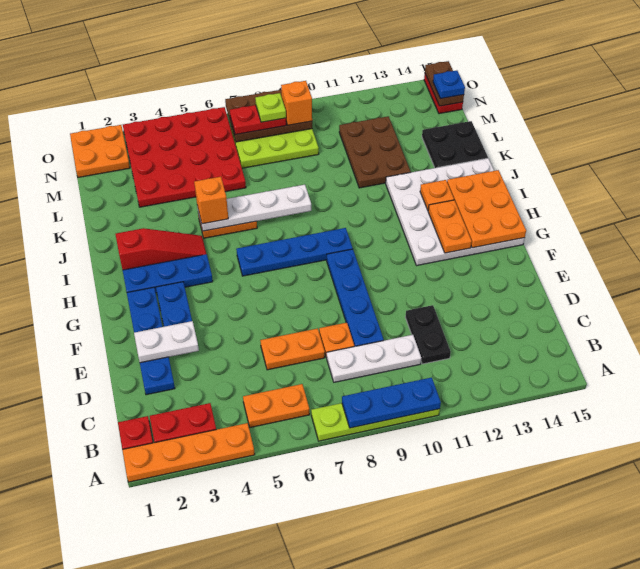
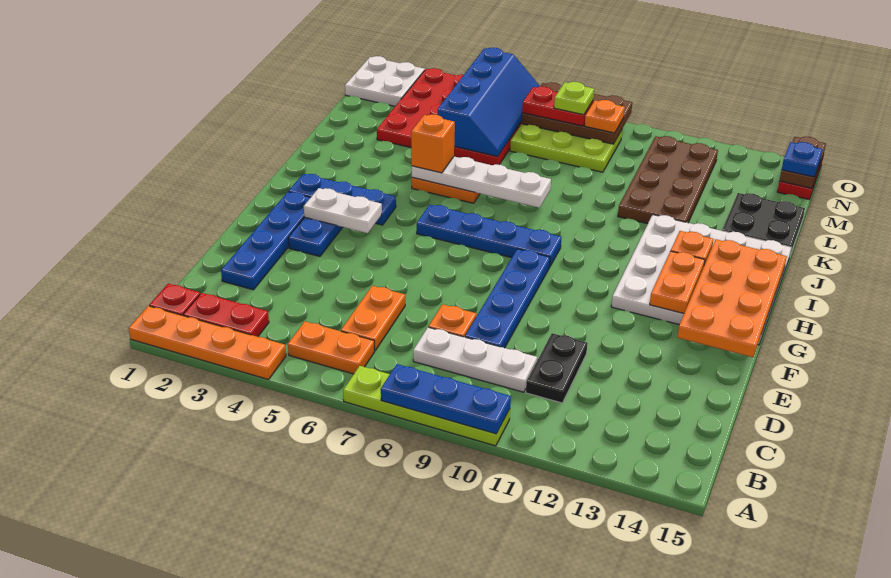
orange 1x2 plate [260,328,325,370] -> orange 1x2 plate turned to [341,286,405,351]
white 1x2 plate [134,321,199,363] -> white 1x2 plate moved to [304,188,382,233]
orange 2x3 plate [447,170,526,248] -> orange 2x4 plate [677,239,787,357]
red 1x3 slope [115,228,206,270] -> none
brown 2x3 plate [339,116,411,188] -> brown 2x4 plate [618,136,718,224]
none -> blue 2x4 slope [438,48,540,157]
orange 2x2 plate [70,125,130,177] -> white 2x2 plate [345,56,425,106]
orange 1x1 brick [281,81,312,125] -> orange 1x1 plate [585,100,625,133]

